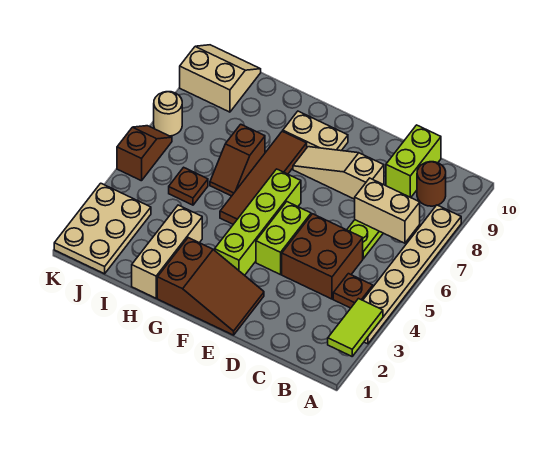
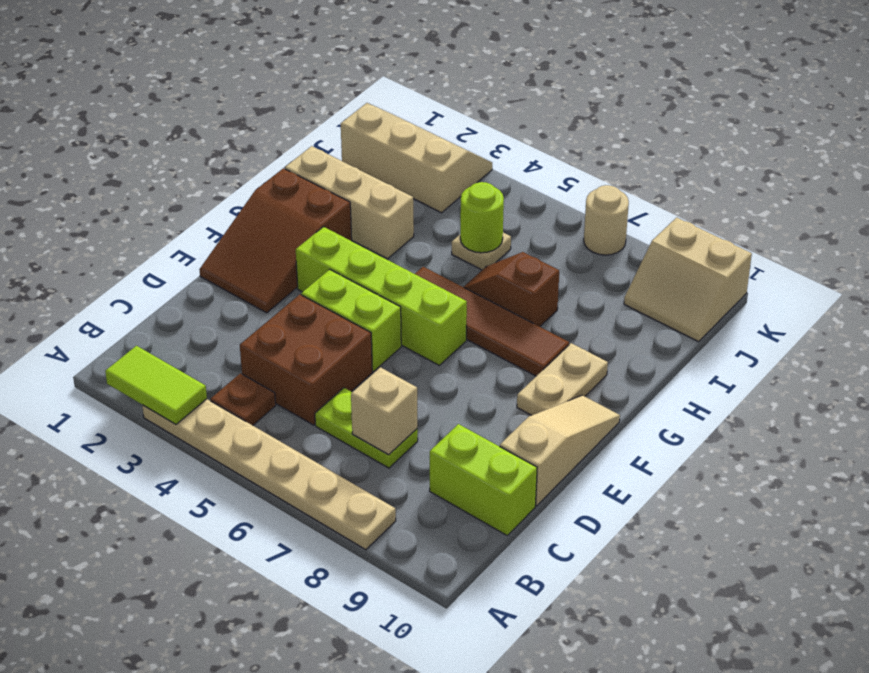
tan 1x2 brick [355,178,420,243] -> tan 1x1 brick [351,367,417,455]
brown 1x1 round brick [417,162,446,206] -> none
tan 1x3 slope [293,147,384,199] -> tan 1x3 slope moved to [500,395,620,506]
brown 1x1 plate [169,167,208,205] -> tan 1x1 plate [452,233,511,270]
none -> lime 1x1 round brick [460,182,504,253]
tan 2x3 plate [54,183,151,274] -> tan 2x3 slope [341,103,492,213]
tan 2x2 slope [180,45,261,112] -> tan 2x2 slope turned to [624,218,752,342]
brown 1x2 slope [117,126,172,181] -> none

